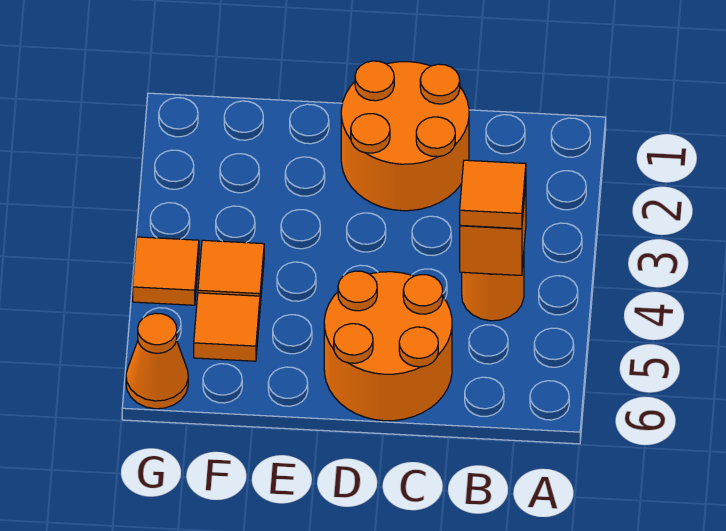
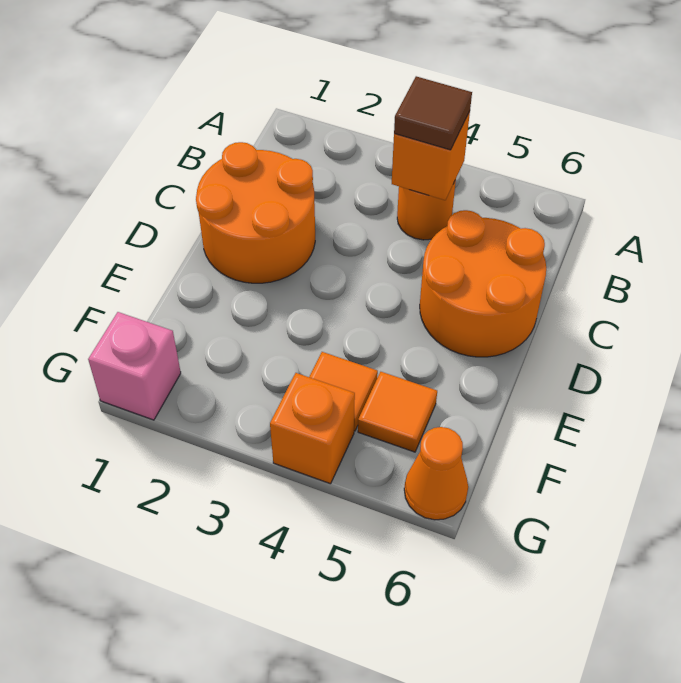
orange 1x1 tile [460,160,526,229] -> brown 1x1 tile [394,76,472,150]
none -> pink 1x1 brick [88,312,181,420]
orange 1x1 tile [133,237,199,305] -> orange 1x1 brick [270,373,355,484]

